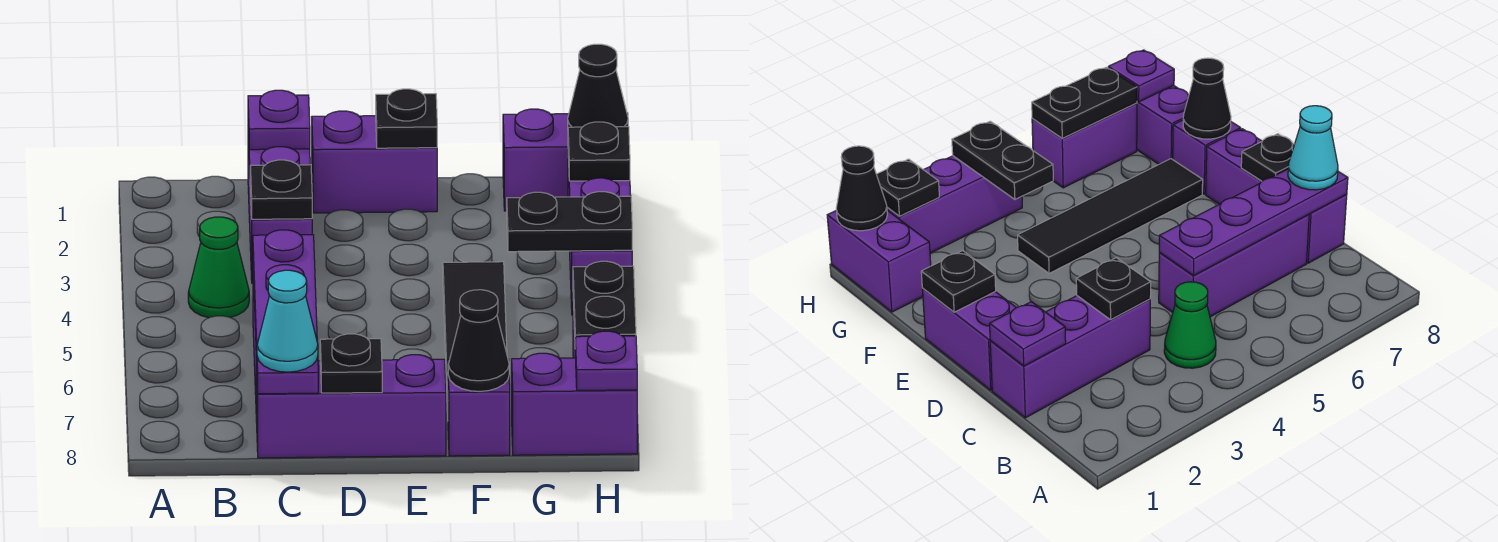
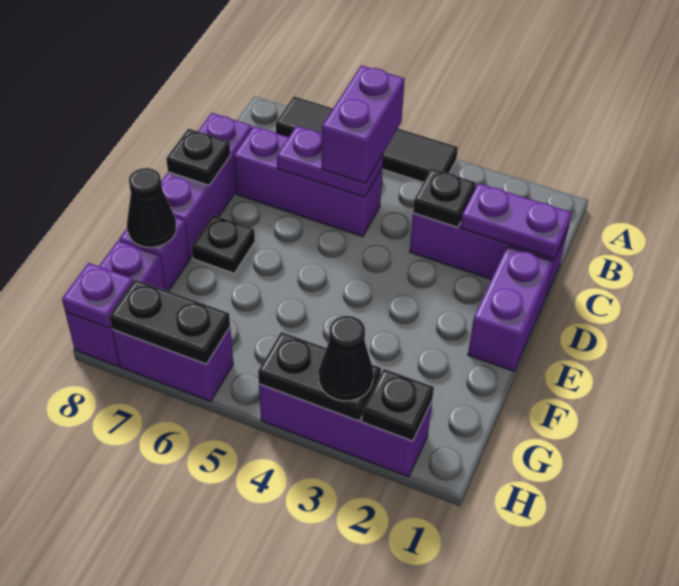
green 1x1 cone [188,217,249,318] -> none
purple 1x1 plate [248,90,310,150] -> purple 1x2 plate [460,183,572,259]
purple 1x4 plate [253,230,318,394] -> purple 1x2 plate [277,126,383,197]
cyan 1x1 cone [257,270,318,372] -> none
black 1x1 plate [376,89,437,148] -> black 1x1 plate moved to [192,215,255,273]
black 1x4 tile [443,262,507,411] -> black 1x4 tile moved to [276,97,458,182]
purple 1x2 brick [503,109,628,211] -> purple 1x2 brick moved to [322,65,405,183]
black 1x2 plate [507,192,632,252] -> black 1x2 plate turned to [258,332,381,421]
black 1x1 cone [568,44,628,127] -> black 1x1 cone moved to [319,316,373,401]

